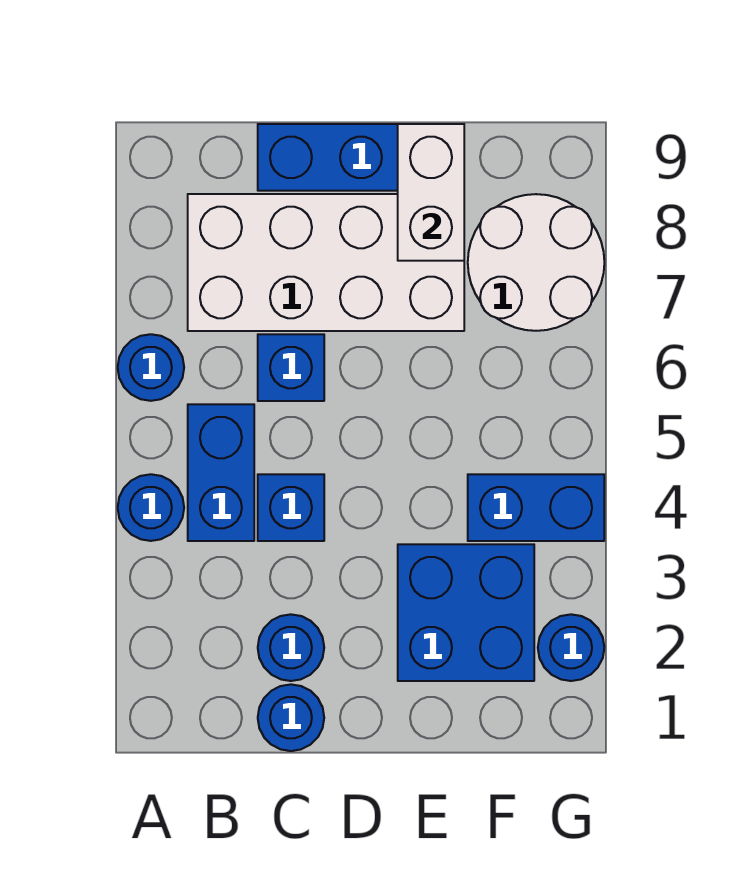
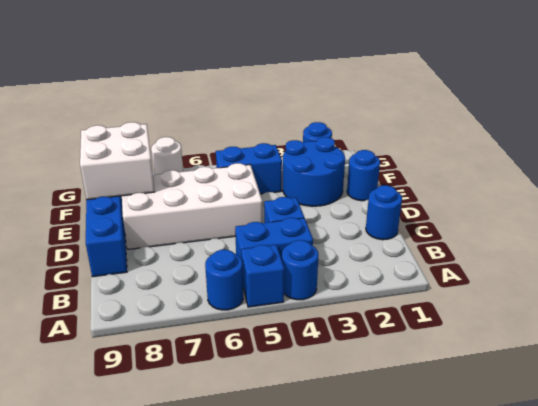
white 2x4 brick [188,194,464,331] -> white 2x4 brick turned to [122,163,262,249]
blue 1x1 round brick [258,614,324,681] -> blue 1x1 round brick moved to [347,150,380,201]
blue 1x1 brick [258,334,324,401] -> blue 1x1 brick moved to [241,245,284,307]
blue 2x2 brick [398,544,534,681] -> blue 2x2 round brick [283,137,345,206]
white 1x2 brick [398,124,464,261] -> white 2x2 brick [80,122,155,200]
blue 1x2 brick [468,474,604,541] -> blue 1x2 brick turned to [216,143,282,194]
white 2x2 round brick [468,194,604,331] -> white 1x1 round brick [151,137,183,175]

